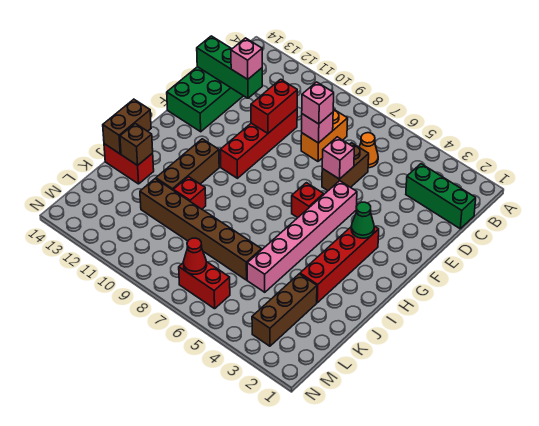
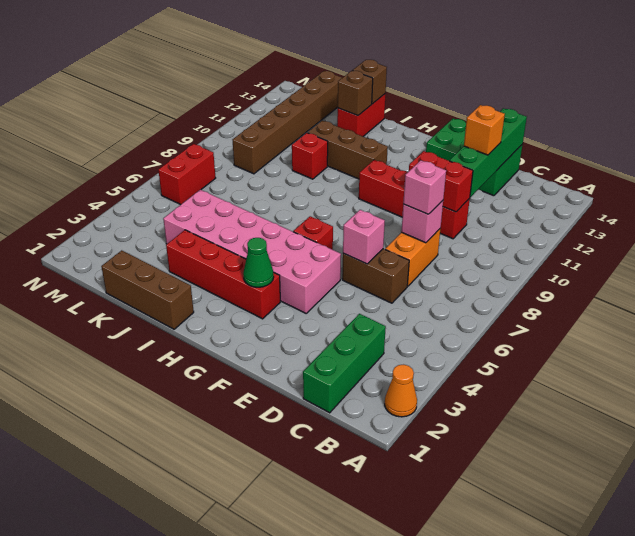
orange 1x1 cone [359,133,378,168] -> orange 1x1 cone moved to [385,365,417,417]
orange 1x2 brick [301,109,348,161] -> orange 1x2 brick turned to [385,229,440,286]
green 1x3 brick [197,36,262,98] -> green 1x4 brick [449,108,527,197]
pink 1x1 brick [231,38,262,79] -> orange 1x1 brick [464,105,505,155]
pink 1x6 brick [247,181,357,292] -> pink 2x6 brick [163,190,341,313]
brown 1x2 brick [103,99,151,154] -> brown 1x1 brick [353,60,387,104]
brown 1x3 brick [252,274,317,346] -> brown 1x3 brick moved to [101,250,194,329]
brown 1x6 brick [140,179,262,280] -> brown 1x6 brick moved to [233,71,342,174]
red 1x1 cone [183,238,207,274] -> none

